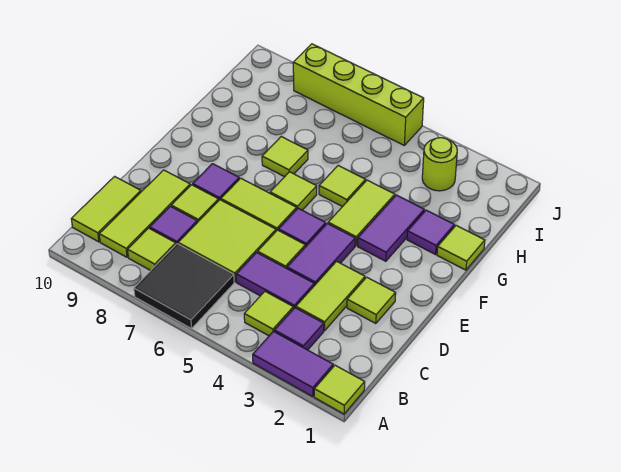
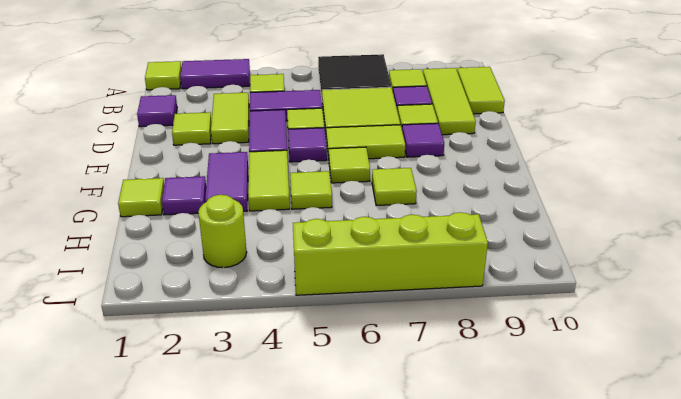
purple 1x1 tile [274,308,324,350] -> purple 1x1 tile moved to [137,95,177,127]

